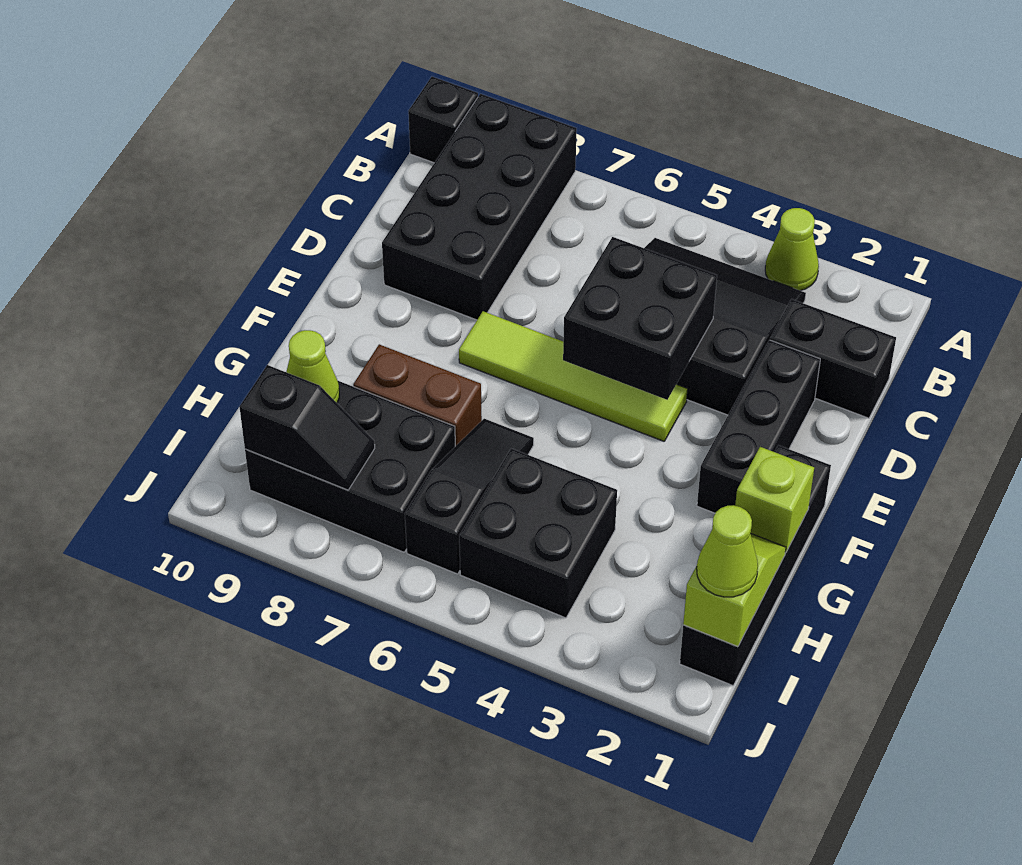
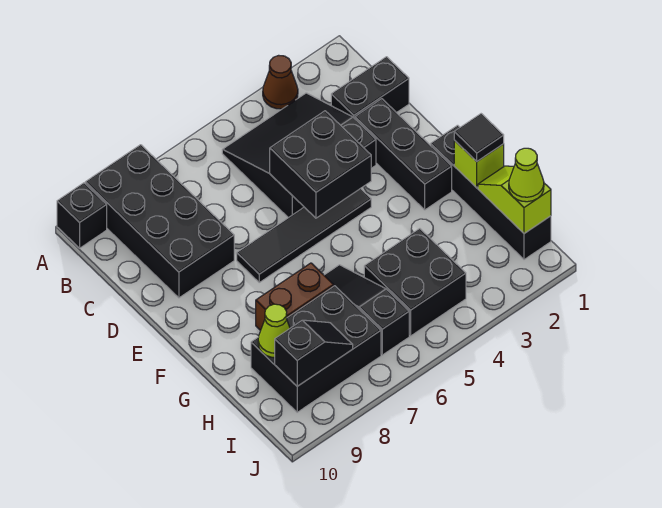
lime 1x1 cone [765,208,819,291] -> brown 1x1 cone [263,55,298,109]
lime 1x4 tile [459,311,688,441] -> black 1x4 tile [237,188,371,282]
none -> black 1x1 tile [454,114,504,161]

